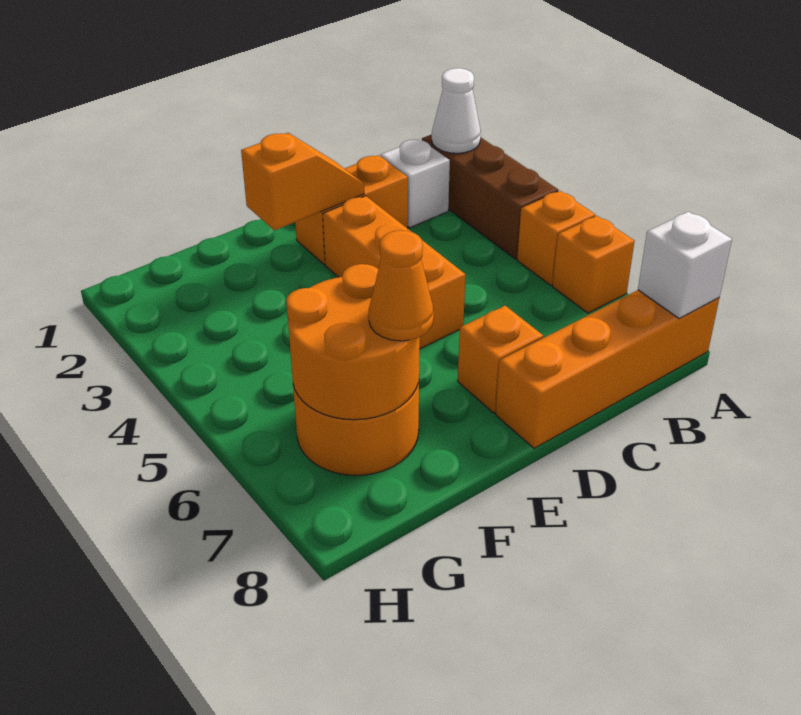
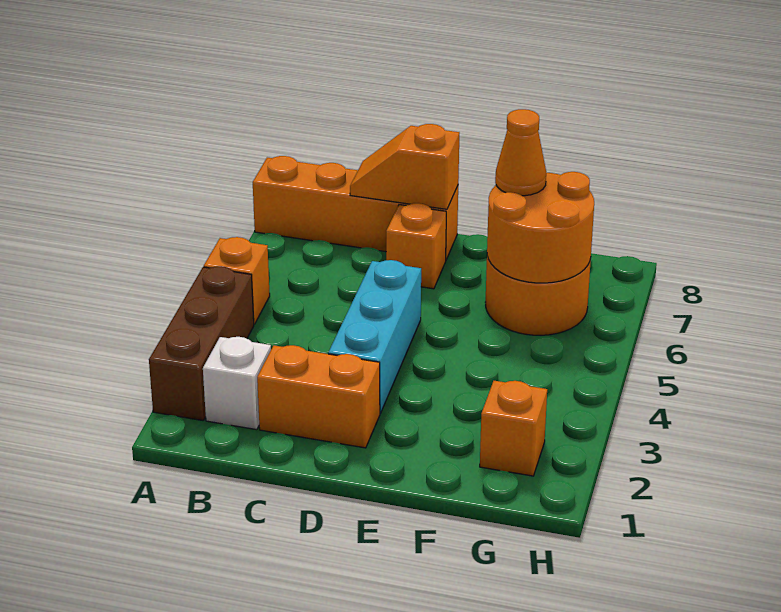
white 1x1 cone [432,68,481,153] -> none
orange 1x1 brick [553,216,635,313] -> orange 1x1 brick moved to [480,381,547,476]
white 1x1 brick [638,212,732,318] -> none
orange 1x2 slope [241,133,364,230] -> orange 1x2 slope moved to [350,124,459,209]
orange 1x3 brick [323,196,466,349] -> cyan 1x3 brick [328,260,421,413]

